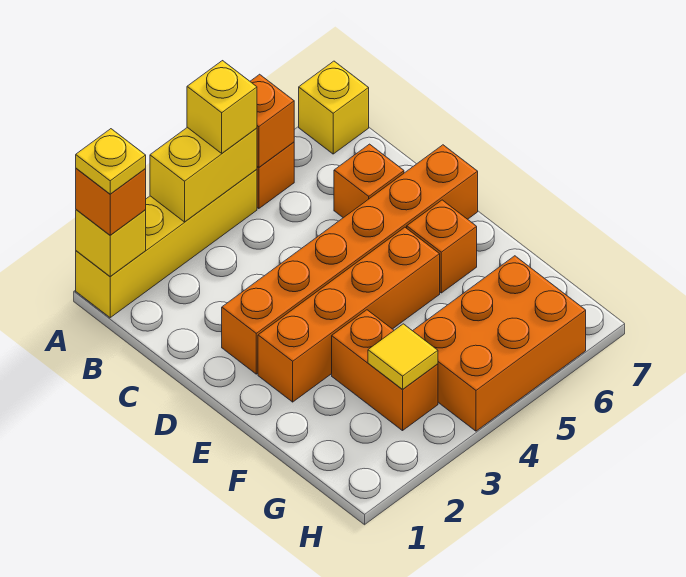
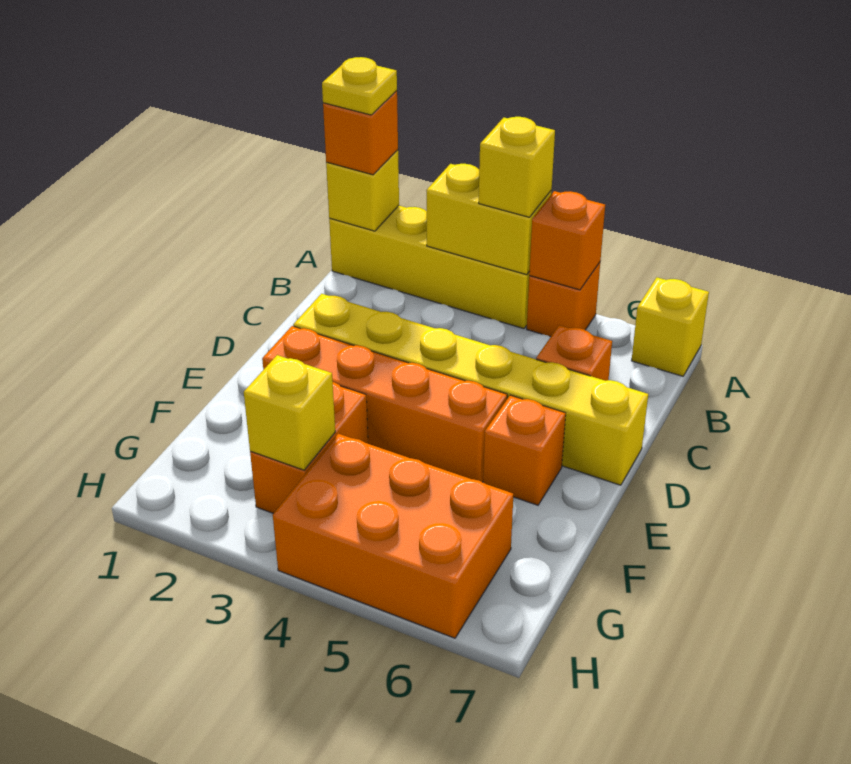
orange 1x6 brick [222,145,478,374] -> yellow 1x6 brick [293,294,648,485]
yellow 1x1 tile [368,324,438,390] -> yellow 1x1 brick [244,355,335,470]

